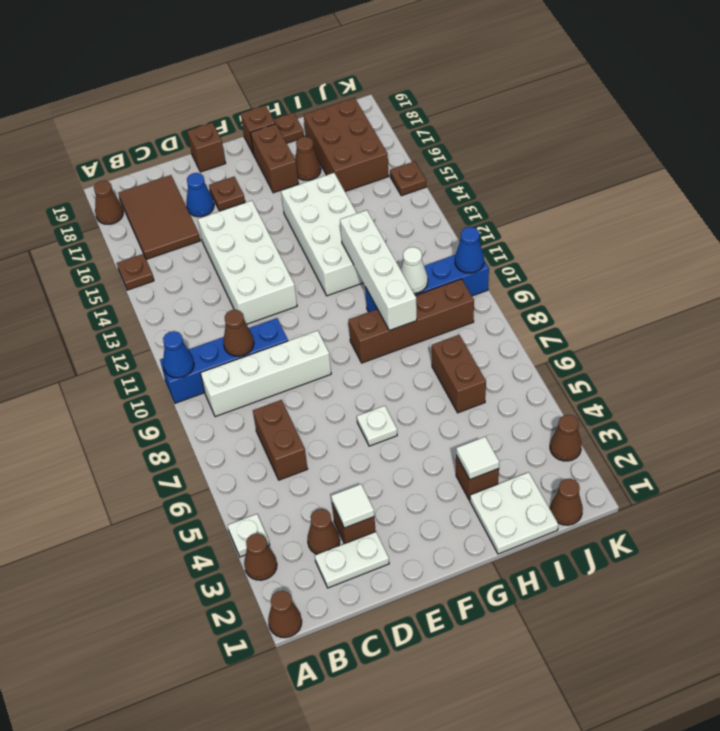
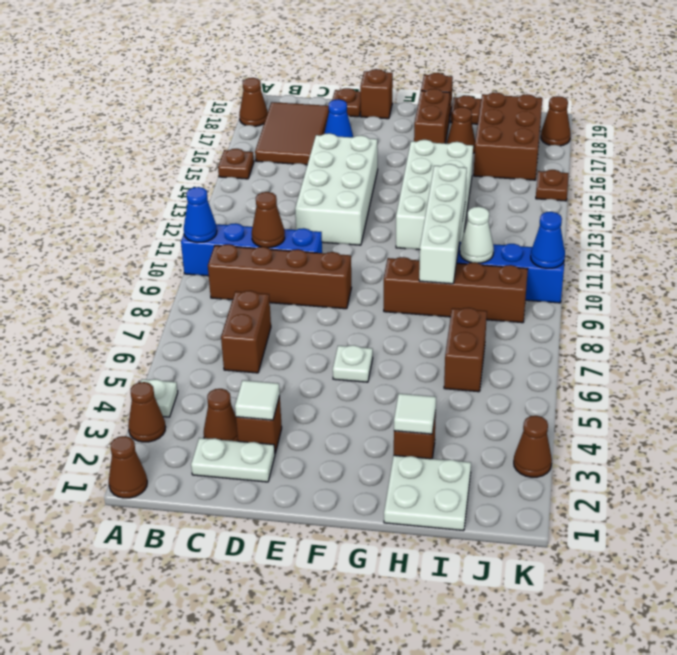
white 1x4 brick [201,331,331,417] -> brown 1x4 brick [208,244,352,309]
brown 1x1 plate [209,177,245,211] -> brown 1x1 plate moved to [332,88,361,117]
brown 1x1 cone [550,479,583,525] -> brown 1x1 cone moved to [541,96,571,146]

